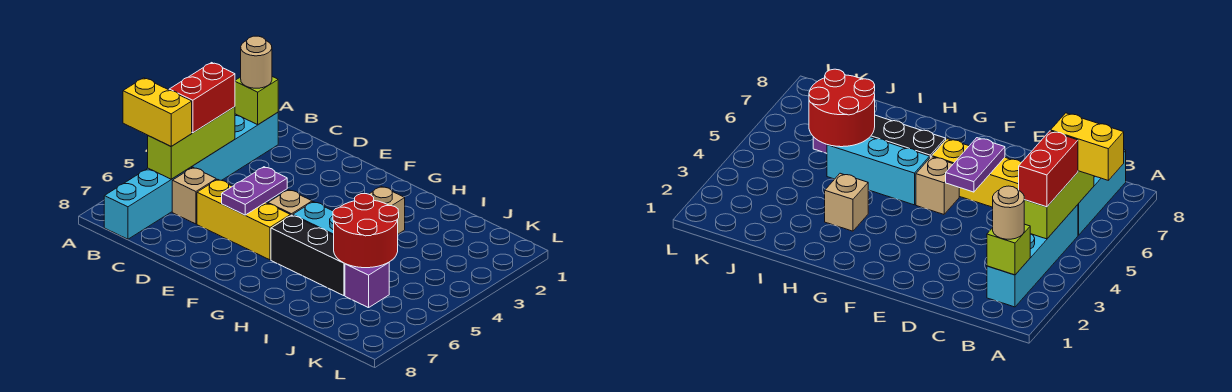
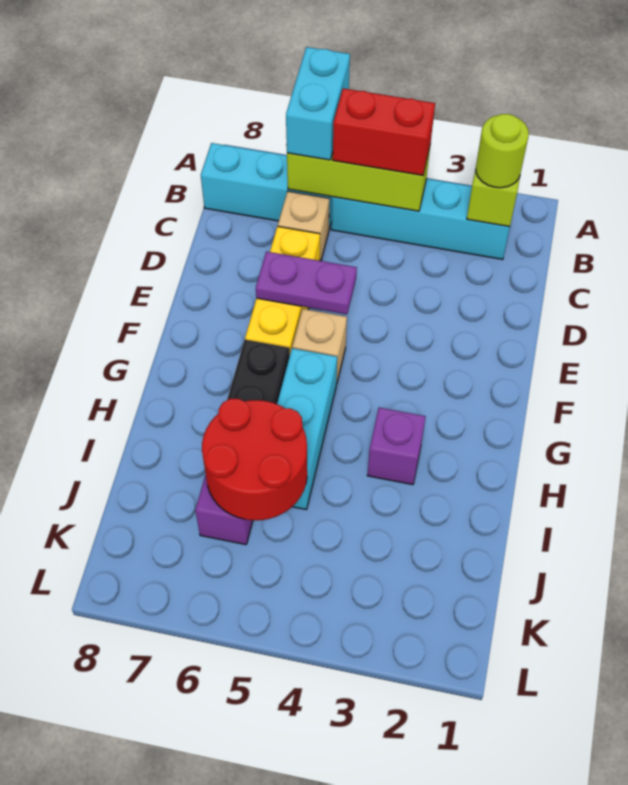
yellow 1x2 brick [123,78,192,146] -> cyan 1x2 brick [286,47,350,160]
tan 1x1 round brick [241,36,272,88] -> lime 1x1 round brick [476,114,529,188]
tan 1x1 brick [369,186,405,234] -> purple 1x1 brick [367,408,426,485]

